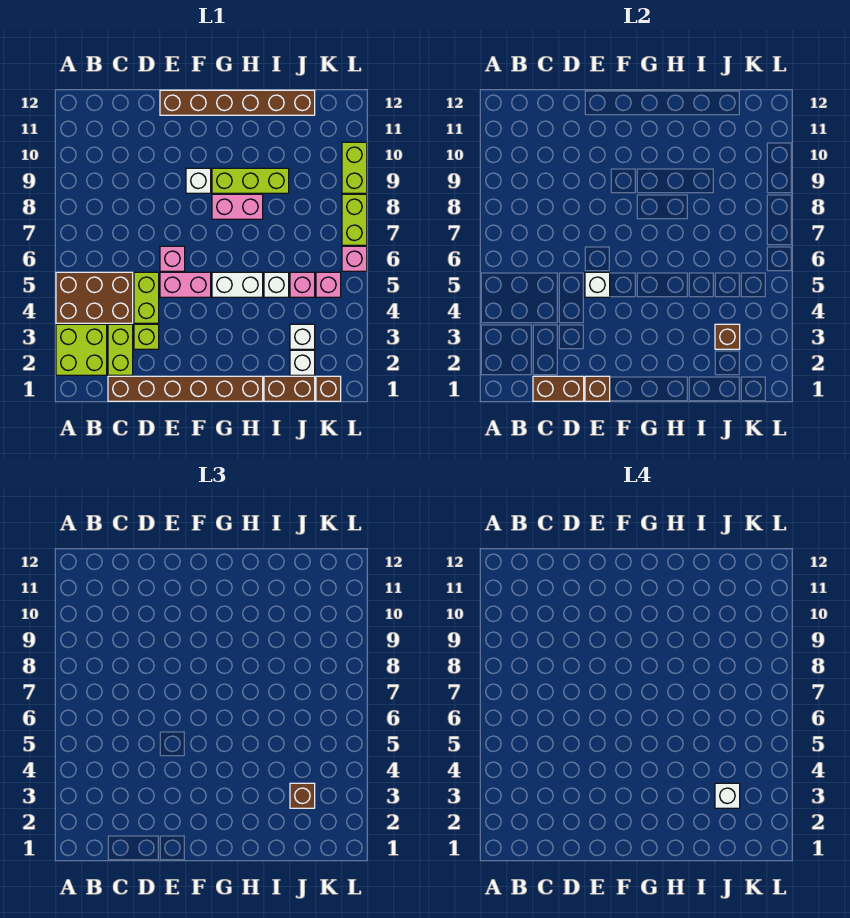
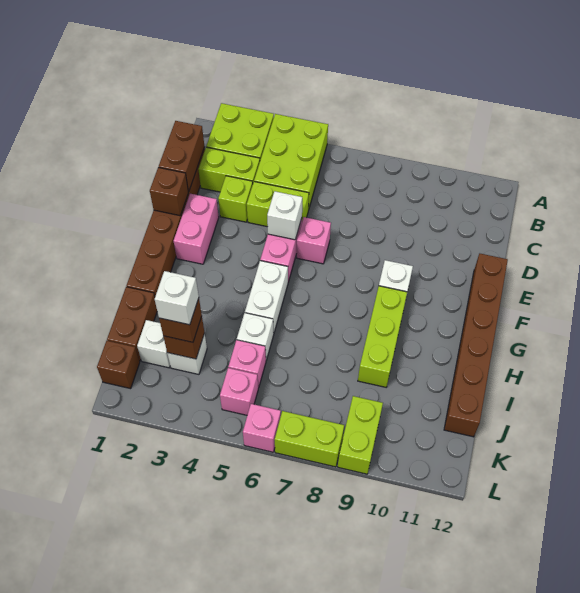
brown 2x3 brick [56,272,133,323] -> lime 2x3 brick [254,114,328,210]
pink 1x2 brick [212,194,263,219] -> pink 1x2 brick moved to [174,194,219,264]
lime 1x2 brick [342,142,367,193] -> lime 1x2 brick turned to [338,396,383,474]

